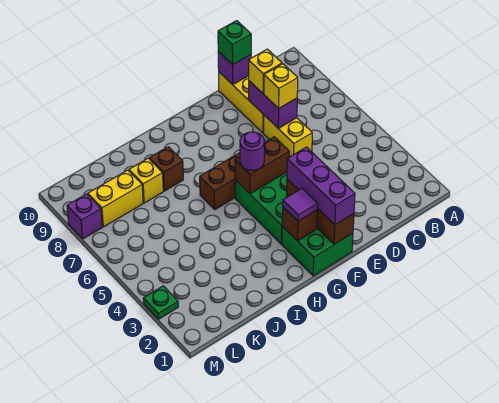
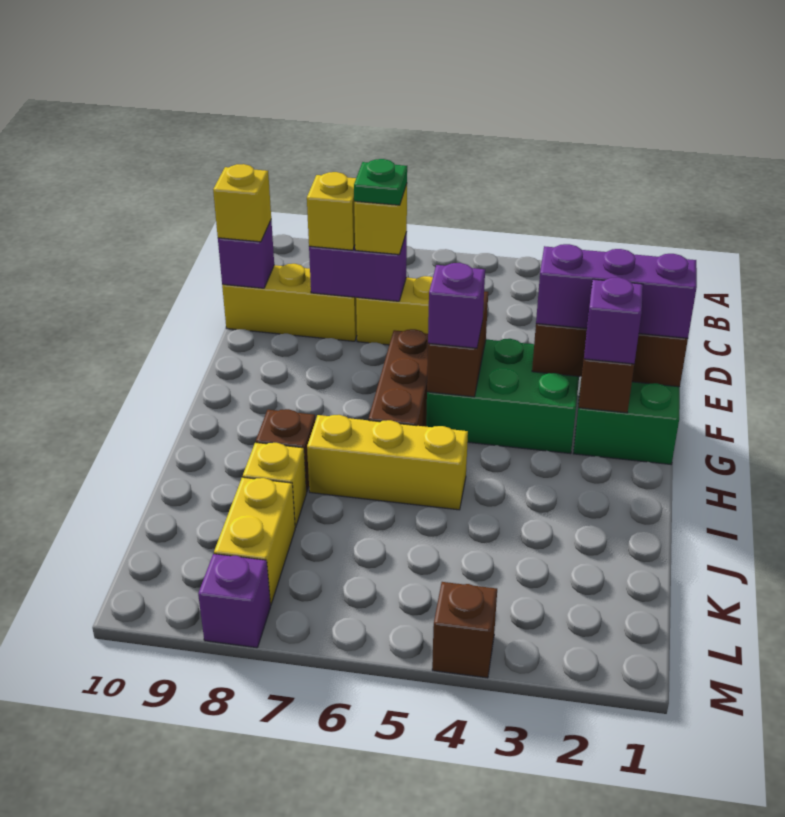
green 1x1 brick [218,21,251,65] -> yellow 1x1 brick [213,164,271,242]
purple 1x1 tile [283,189,318,221] -> purple 1x1 brick [584,277,643,364]
purple 1x1 round brick [240,132,264,170] -> purple 1x1 brick [428,263,485,348]
none -> yellow 1x3 brick [307,415,468,510]
green 1x1 plate [143,286,178,319] -> green 1x1 plate moved to [354,159,407,205]
none -> brown 1x1 brick [432,582,497,678]

